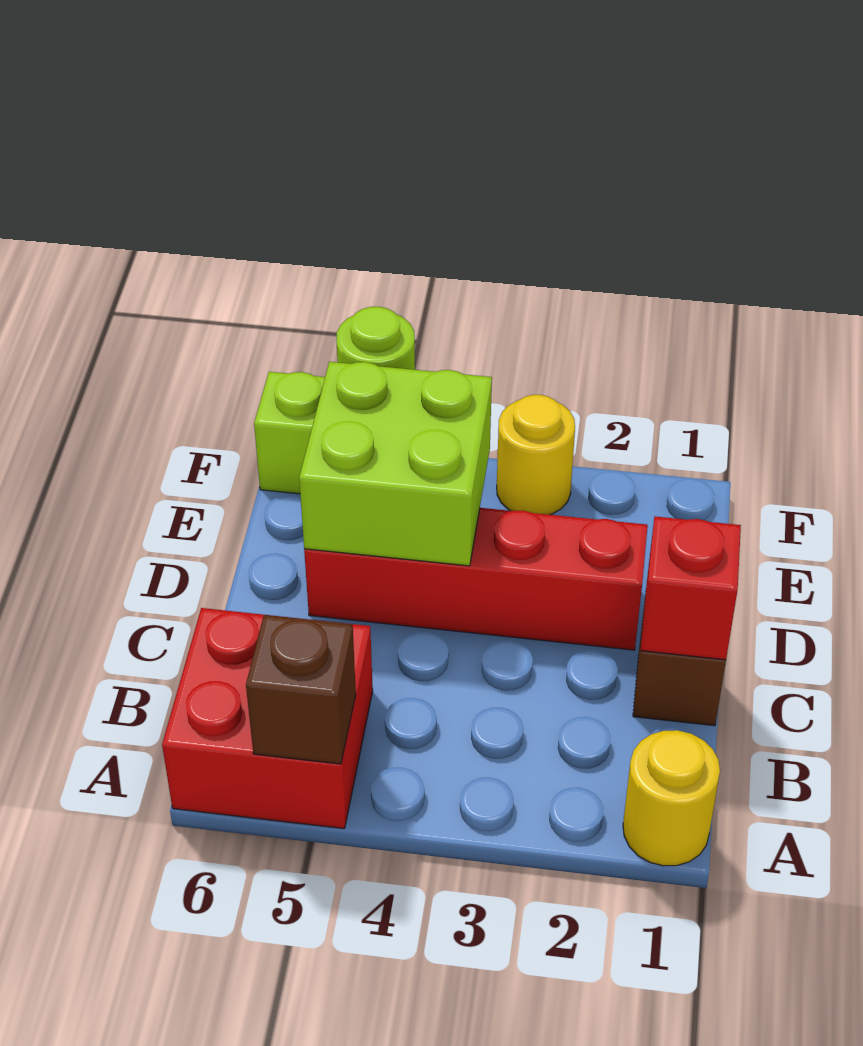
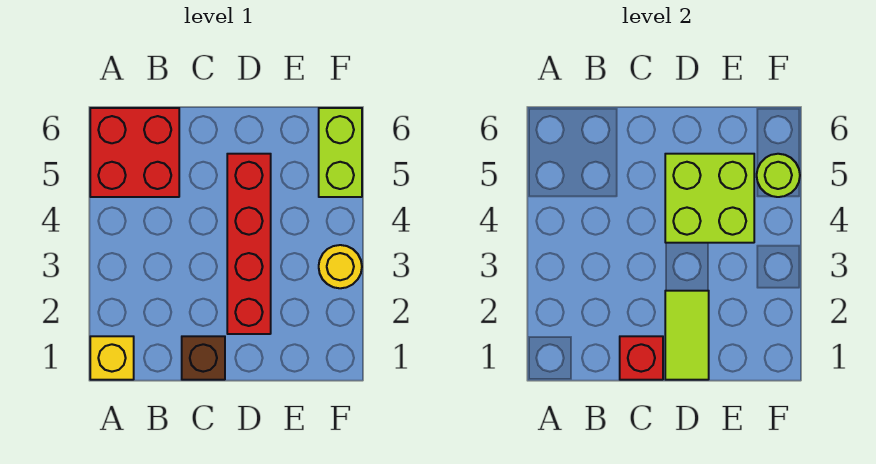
yellow 1x1 round brick [623,730,720,866] -> yellow 1x1 brick [90,336,134,380]
brown 1x1 brick [246,615,356,764] -> none
none -> lime 1x2 tile [665,291,709,380]

